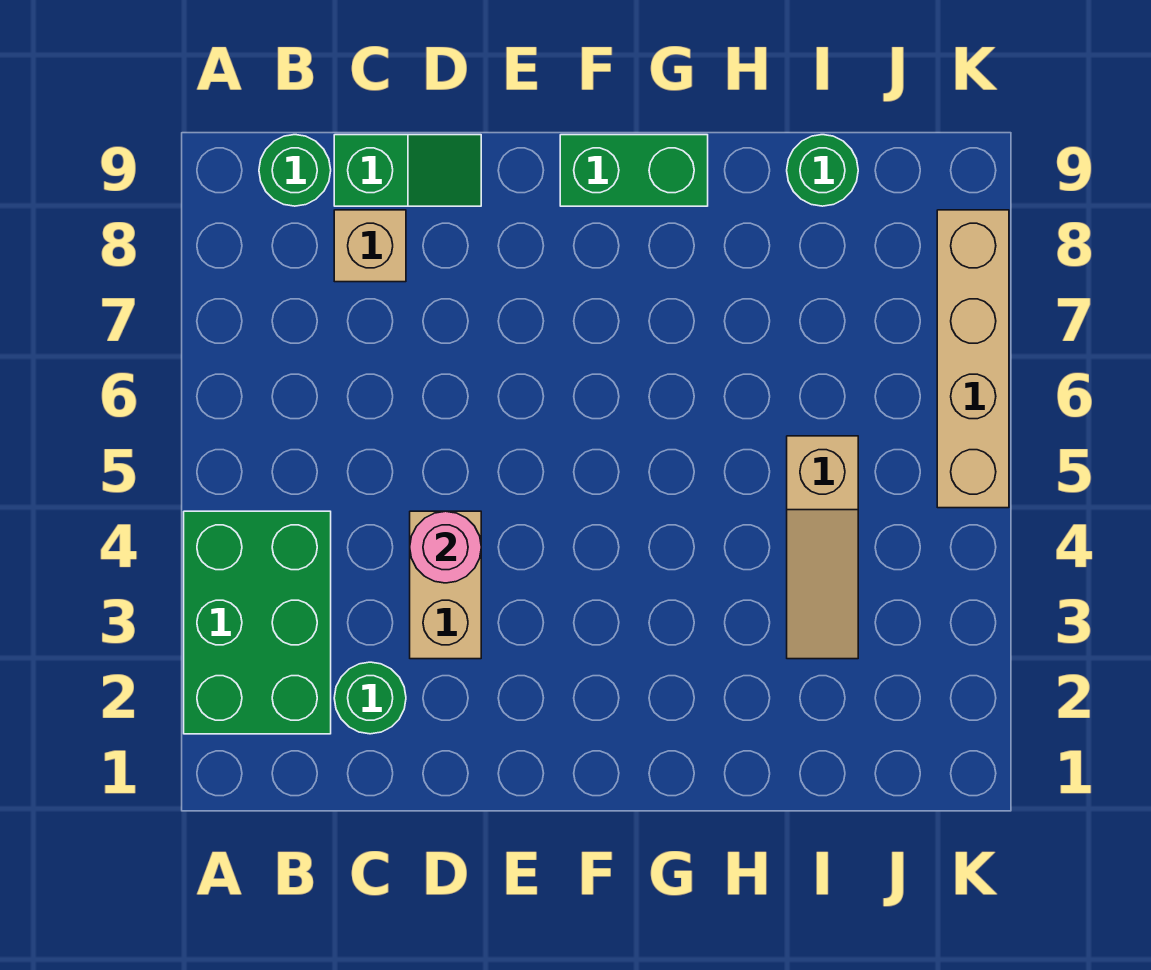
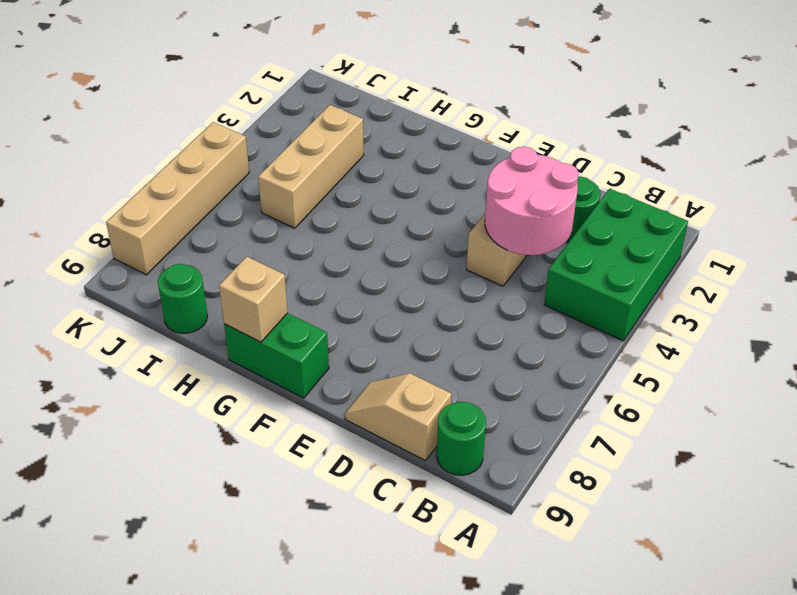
tan 1x1 brick [334,210,406,282] -> tan 1x1 brick moved to [219,257,288,342]
green 1x2 slope [334,135,481,206] -> tan 1x2 slope [345,373,451,461]
pink 1x1 round brick [410,511,481,583] -> pink 2x2 round brick [485,147,579,255]
tan 1x3 slope [787,436,858,659] -> tan 1x3 brick [258,105,364,228]

